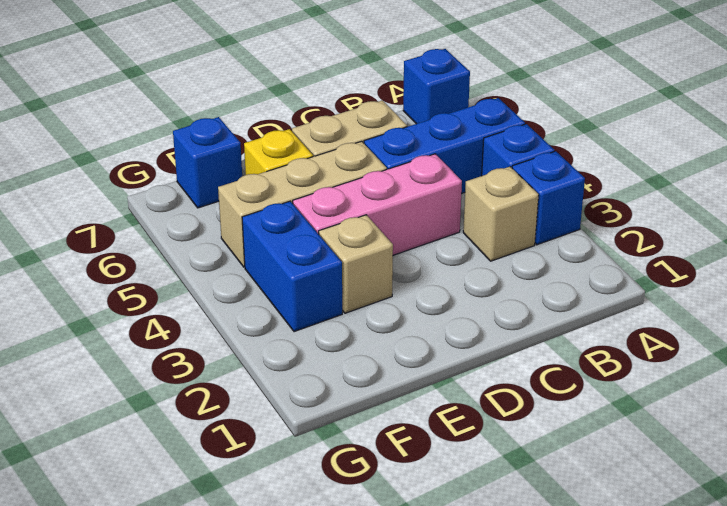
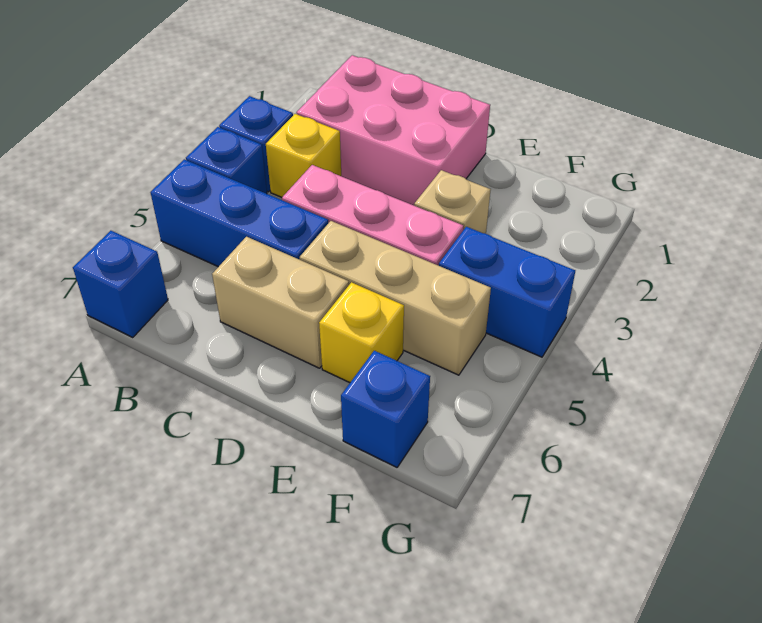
none -> pink 2x3 brick [296,55,490,205]
tan 1x1 brick [463,167,539,261] -> yellow 1x1 brick [266,114,341,197]
blue 1x2 brick [242,201,342,332] -> blue 1x2 brick turned to [439,227,575,357]

